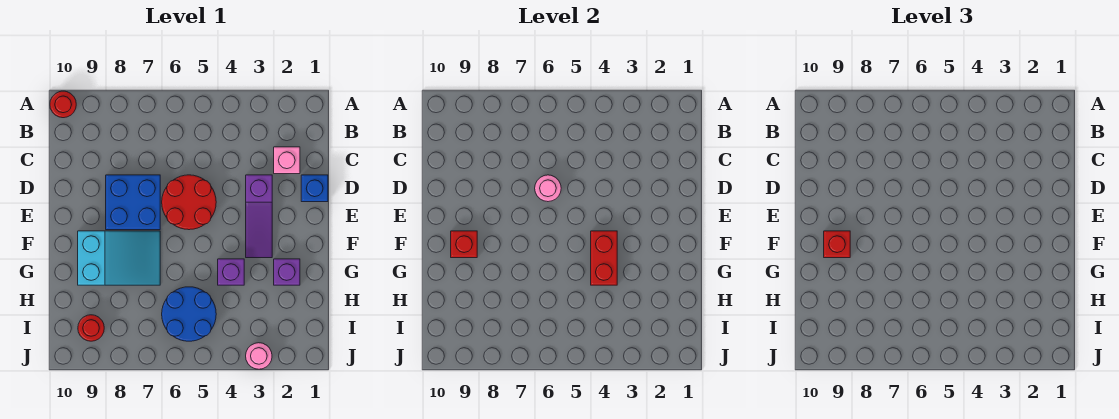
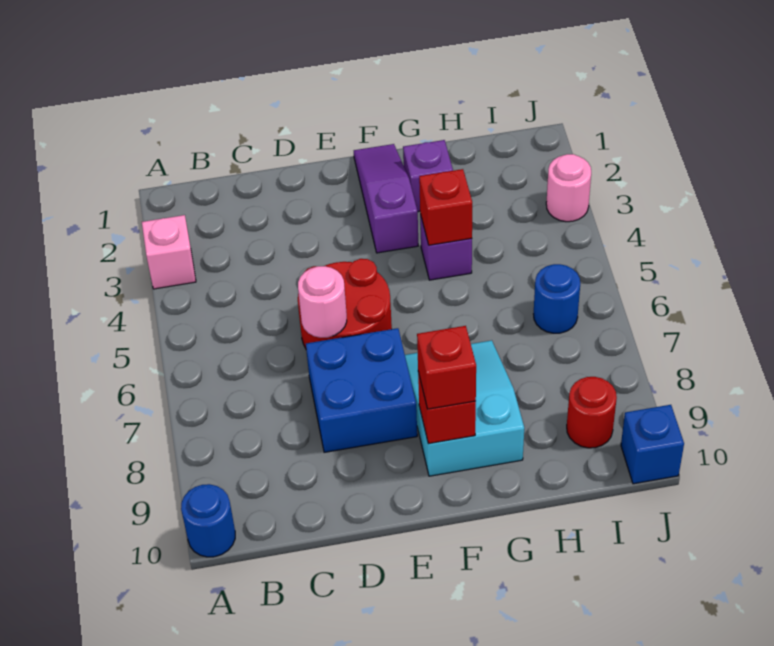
red 1x1 round brick [50,91,76,118] -> blue 1x1 round brick [181,484,235,557]
pink 1x1 brick [274,147,300,174] -> pink 1x1 brick moved to [142,215,196,289]
blue 1x1 brick [301,175,328,202] -> blue 1x1 brick moved to [621,405,684,484]
purple 1x3 slope [246,175,272,258] -> purple 1x3 slope turned to [354,144,418,253]
red 1x2 brick [591,231,617,285] -> red 1x1 brick [419,169,472,245]
blue 2x2 round brick [162,287,216,341] -> blue 1x1 round brick [534,264,580,333]

